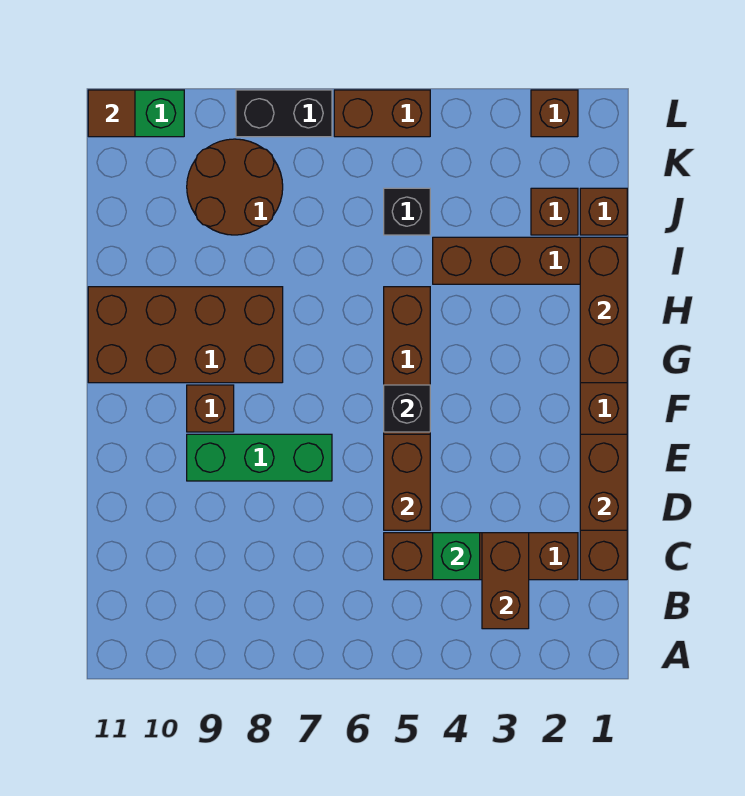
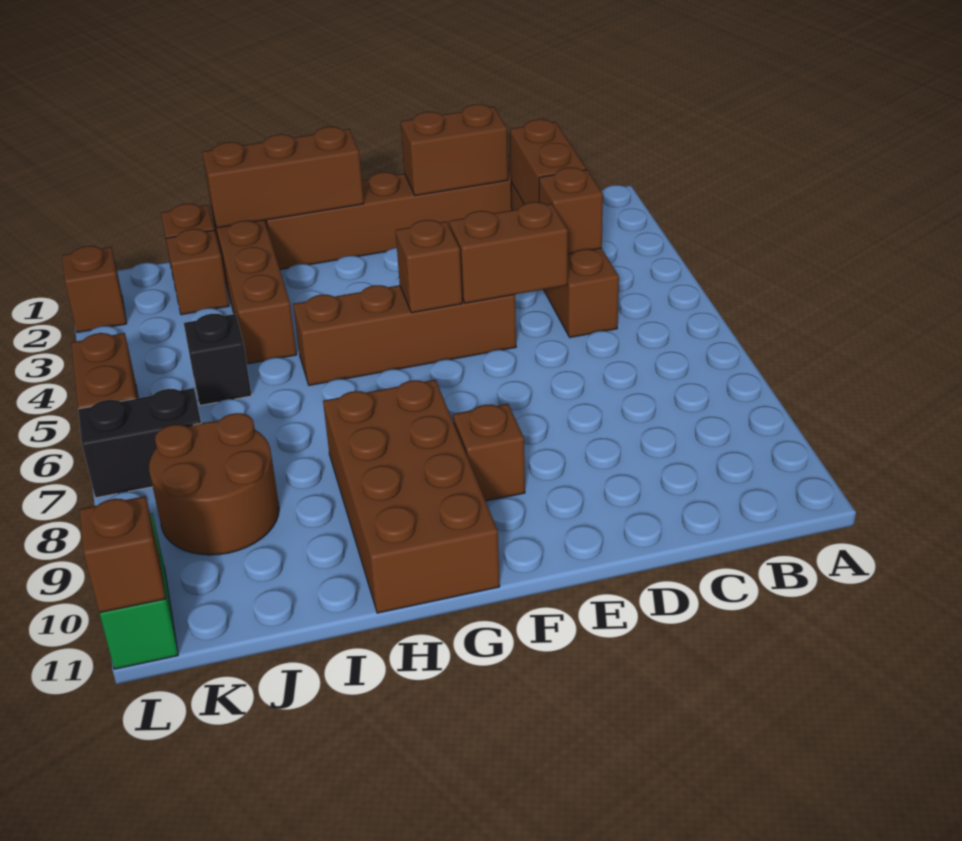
brown 1x2 brick [482,533,529,629] -> brown 1x2 brick turned to [510,119,586,204]
green 1x1 brick [433,533,480,580] -> brown 1x1 brick [539,167,603,254]
green 1x3 brick [187,434,332,481] -> none
black 1x1 brick [384,385,430,432] -> brown 1x1 brick [396,220,462,313]
black 1x2 brick [236,90,332,137] -> black 1x2 brick turned to [78,388,201,498]
brown 1x1 tile [88,90,135,137] -> brown 1x1 brick [79,496,166,613]

